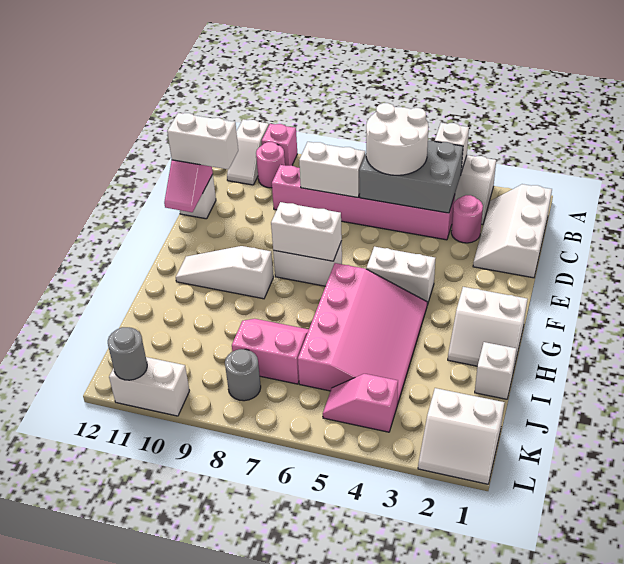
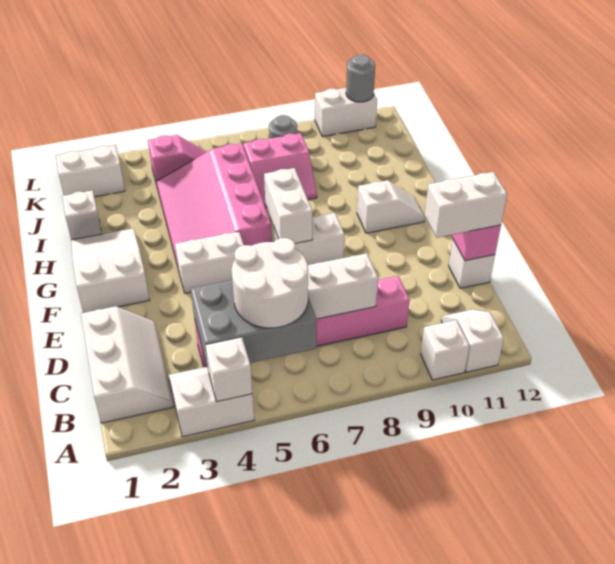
pink 1x1 brick [262,124,297,166] -> white 1x1 brick [421,320,469,380]
pink 1x1 round brick [256,142,285,188] -> none
pink 1x1 round brick [451,195,483,243] -> none
white 1x2 brick [271,202,342,261] -> white 1x2 brick turned to [264,168,312,243]
white 2x2 slope [448,287,528,367] -> white 2x3 slope [71,228,150,313]
white 1x3 slope [176,246,273,299] -> white 1x2 slope [357,180,425,233]

